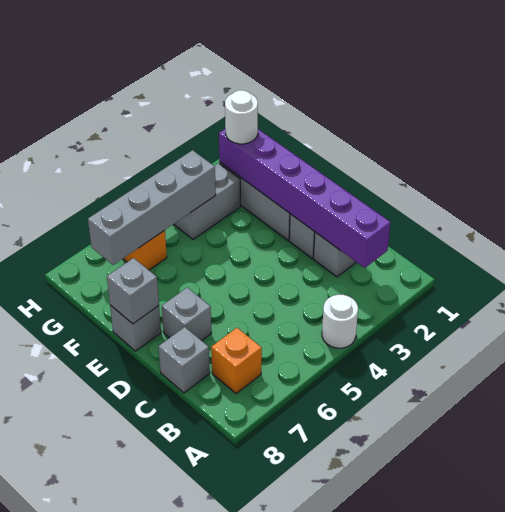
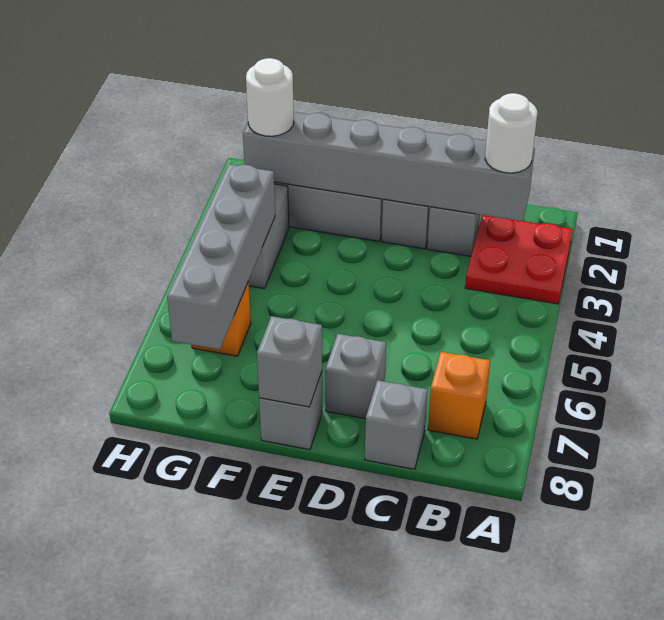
none -> red 2x2 plate [465,215,573,304]
white 1x1 round brick [322,295,358,348] -> white 1x1 round brick moved to [485,93,537,173]
purple 1x6 brick [219,129,391,268] -> grey 1x6 brick [243,112,535,221]

